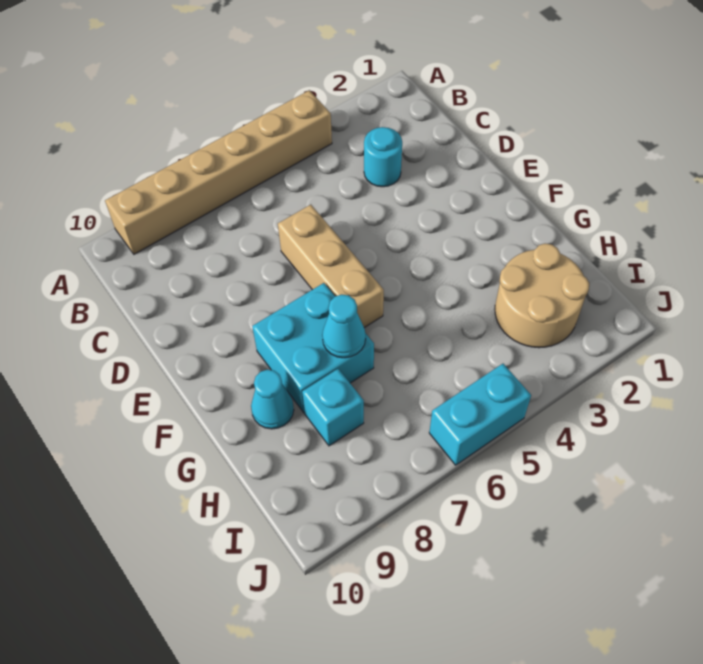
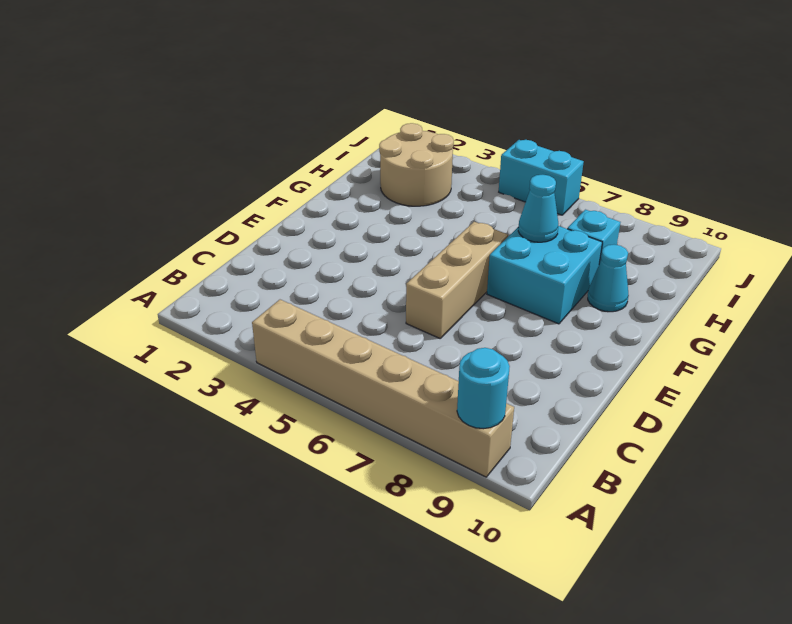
cyan 1x1 round brick [364,127,402,187] -> cyan 1x1 round brick moved to [457,348,510,429]

